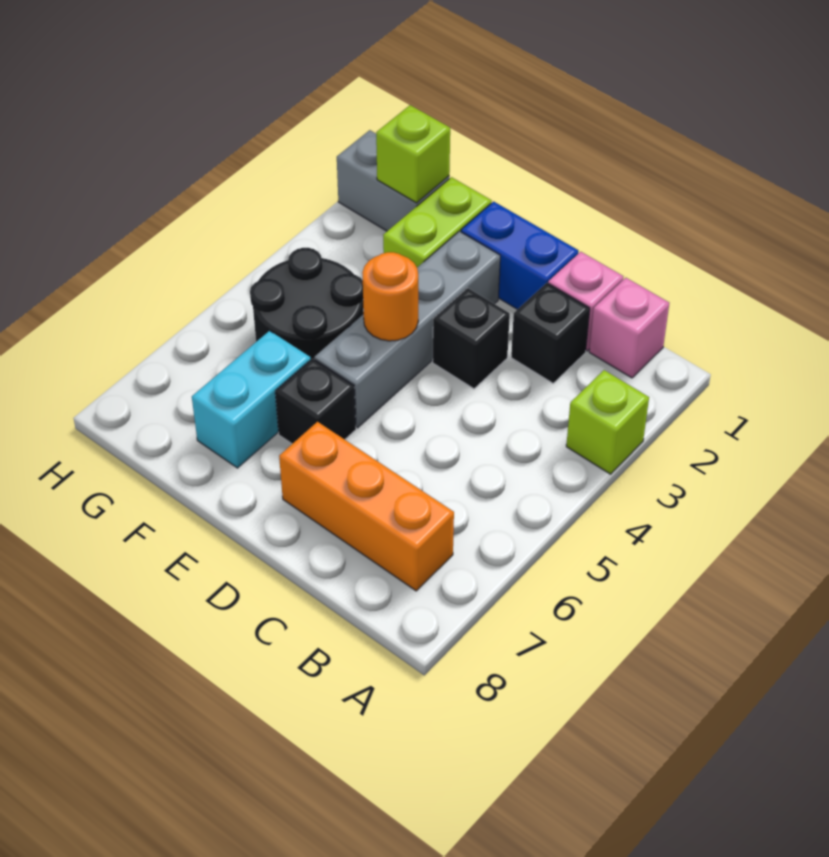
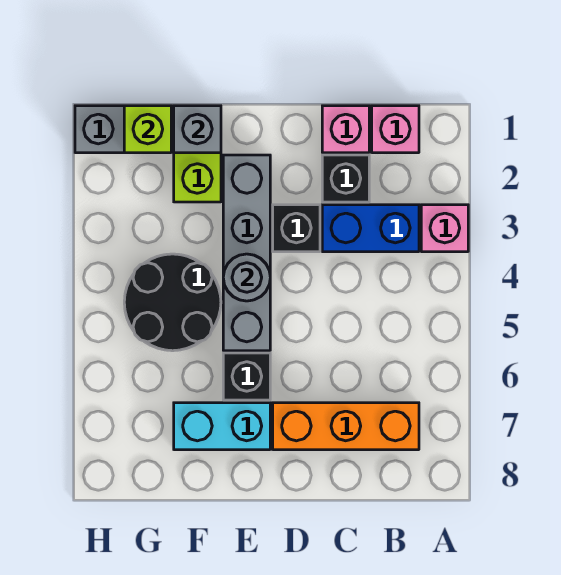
lime 1x1 brick [566,370,649,474] -> pink 1x1 brick [421,205,468,252]
blue 1x2 brick [461,201,578,309] -> blue 1x2 brick moved to [322,205,419,252]
orange 1x1 round brick [362,252,418,341] -> grey 1x1 round brick [223,254,270,301]
none -> grey 1x1 brick [174,106,221,153]
cyan 1x2 brick [192,331,311,468] -> cyan 1x2 brick turned to [174,403,270,450]

